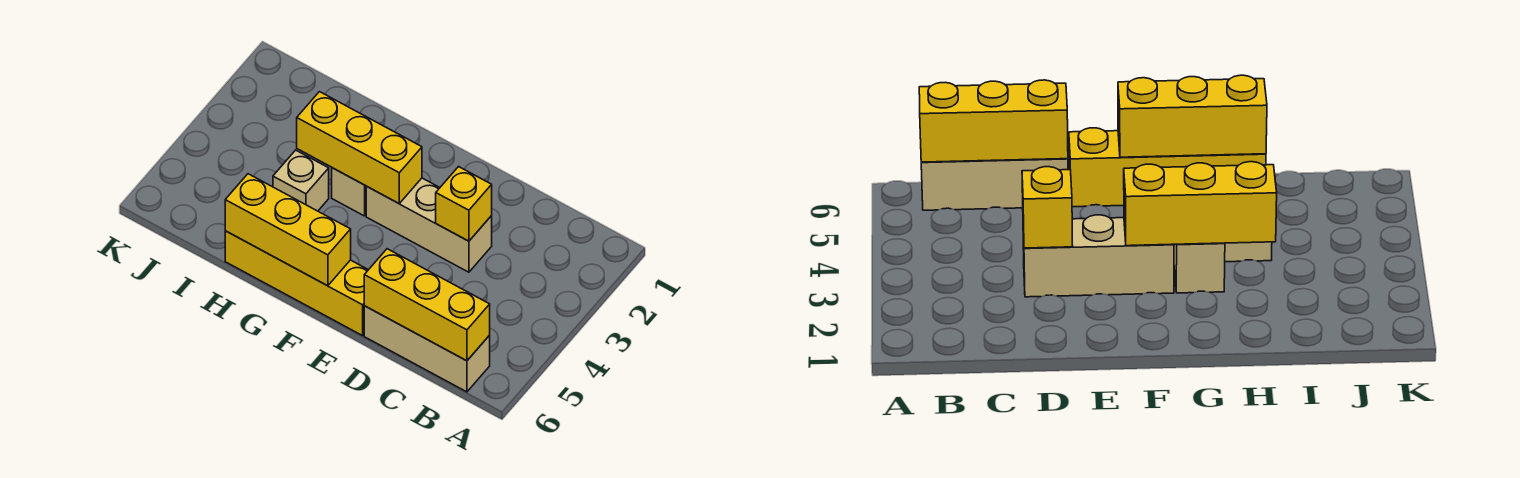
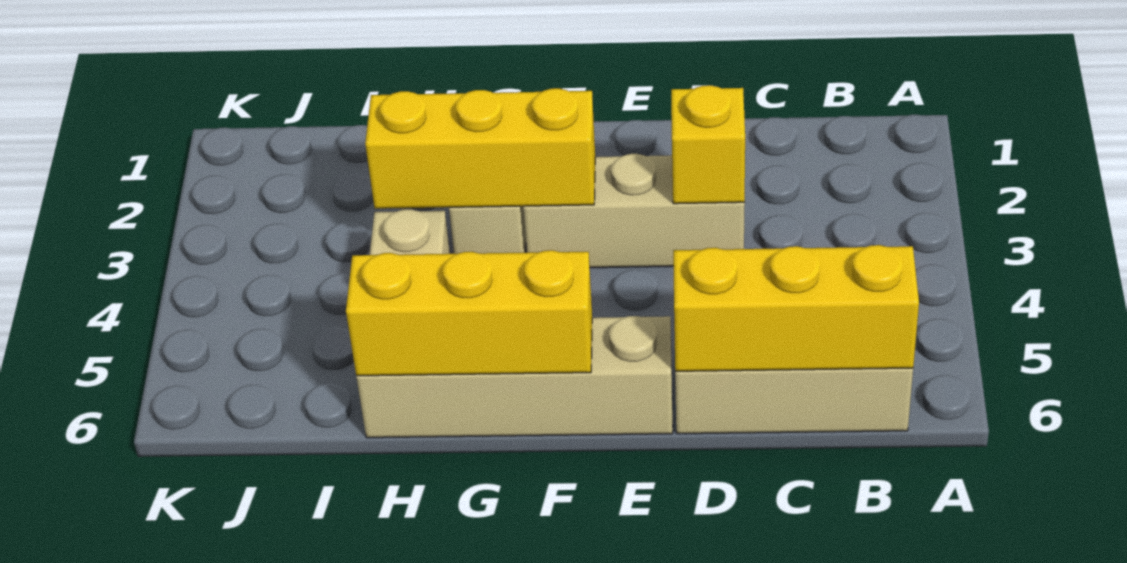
yellow 1x4 brick [225,231,368,336] -> tan 1x4 brick [356,316,673,438]

